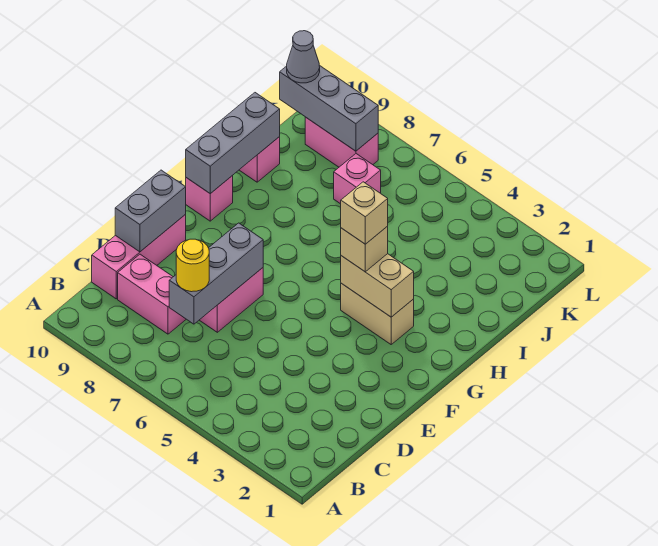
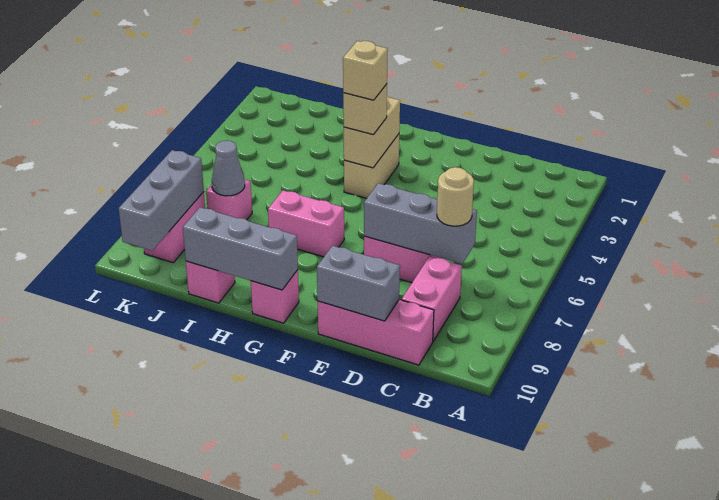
yellow 1x1 round brick [176,239,209,292] -> tan 1x1 round brick [437,167,474,226]
none -> pink 1x2 brick [268,190,344,257]
grey 1x1 cone [287,31,320,83] -> grey 1x1 cone moved to [212,141,245,196]

